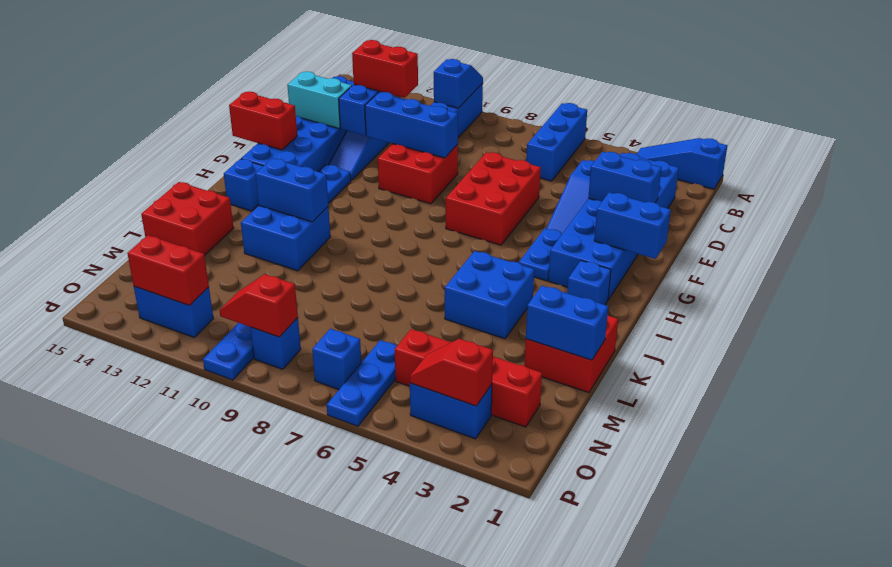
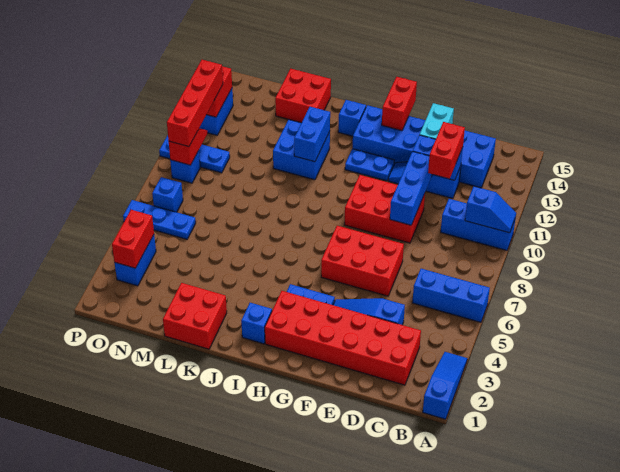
blue 2x6 brick [548,153,679,300] -> red 2x6 brick [265,291,421,385]
blue 1x2 brick [588,152,662,203] -> none
red 2x2 brick [378,144,458,204] -> red 2x3 brick [344,175,425,243]
blue 1x2 brick [594,192,671,259] -> none
blue 2x2 brick [445,251,534,339] -> none
blue 1x2 brick [526,286,608,360] -> none
red 1x4 brick [395,329,542,427] -> red 1x4 brick moved to [167,60,223,147]
red 1x2 slope [410,339,493,406] -> red 1x2 brick [112,210,154,268]

